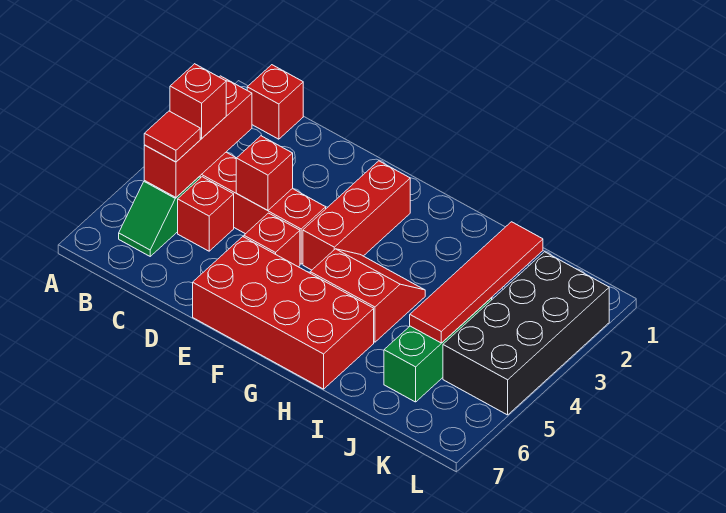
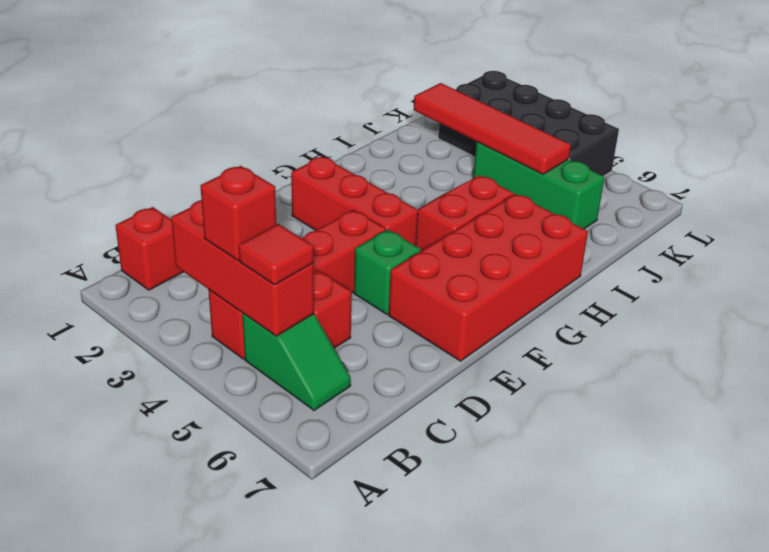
red 1x1 brick [236,136,293,210] -> none
red 1x1 brick [244,213,300,267] -> green 1x1 brick [354,229,421,314]

